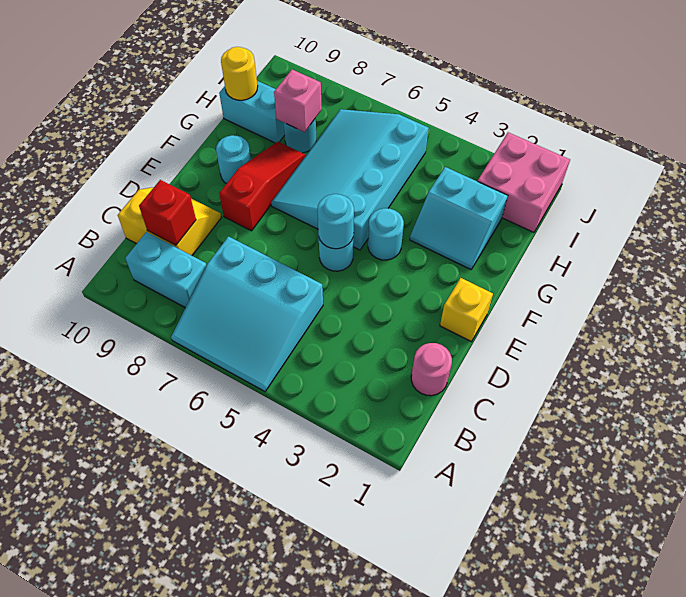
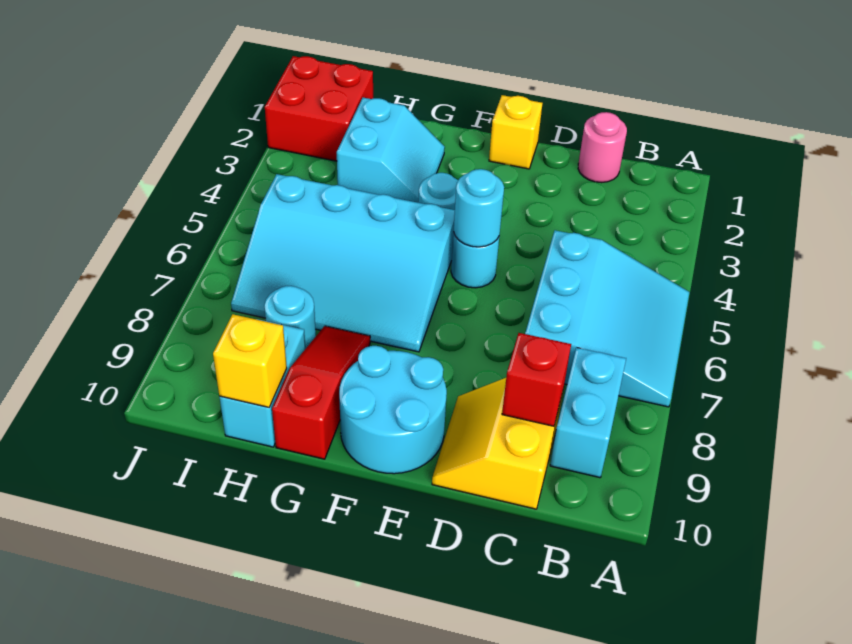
red 1x3 slope [219,142,305,231] -> red 1x3 slope turned to [272,326,370,459]
cyan 1x1 round brick [216,135,251,184] -> cyan 2x2 round brick [339,346,447,474]
pink 1x1 brick [274,70,322,132] -> none
yellow 1x1 round brick [221,47,258,100] -> yellow 1x1 brick [213,314,287,407]
pink 2x2 brick [478,132,570,232] -> red 2x2 brick [265,56,373,161]

